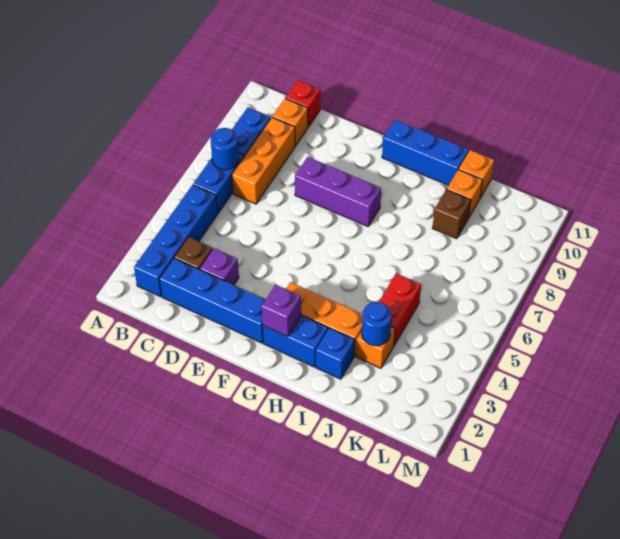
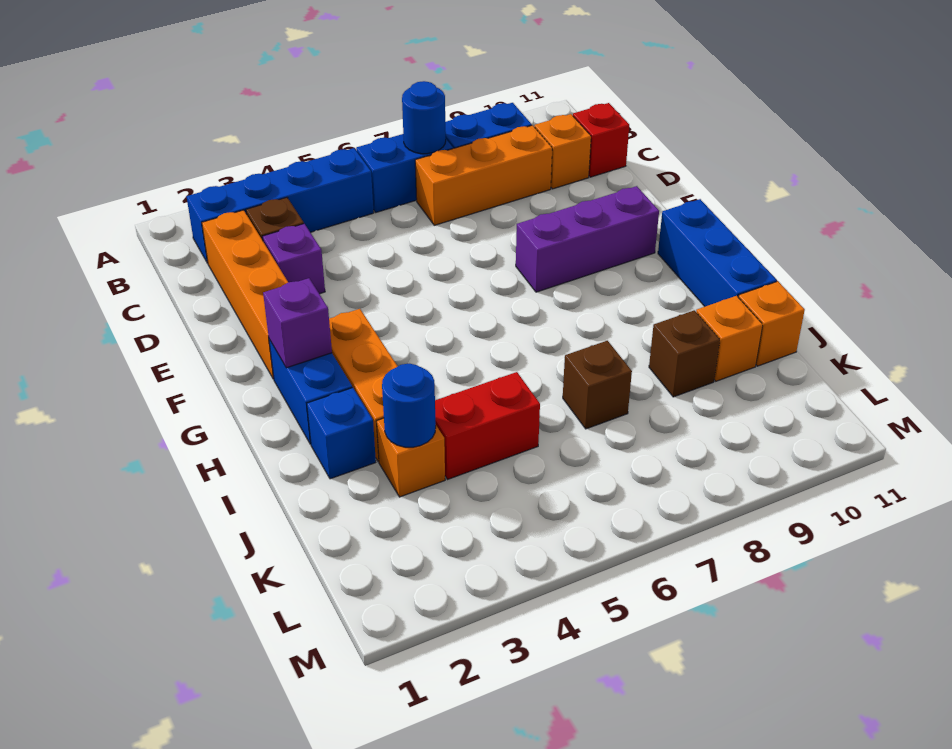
blue 1x4 brick [159,258,266,343] -> orange 1x4 brick [202,210,288,379]
purple 1x3 brick [295,157,381,226] -> purple 1x3 brick turned to [516,186,659,292]
none -> brown 1x1 brick [563,341,632,429]

